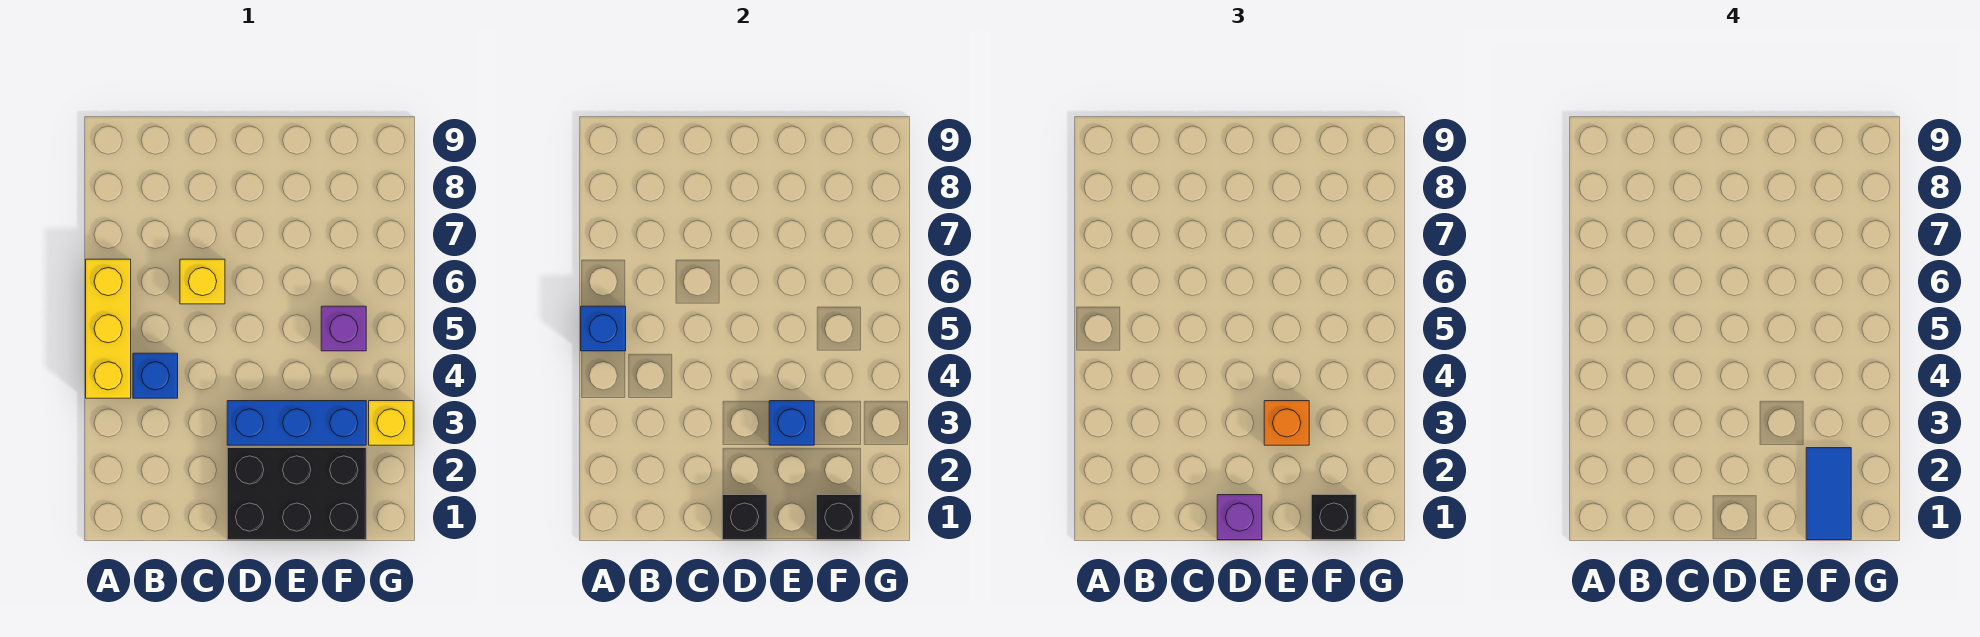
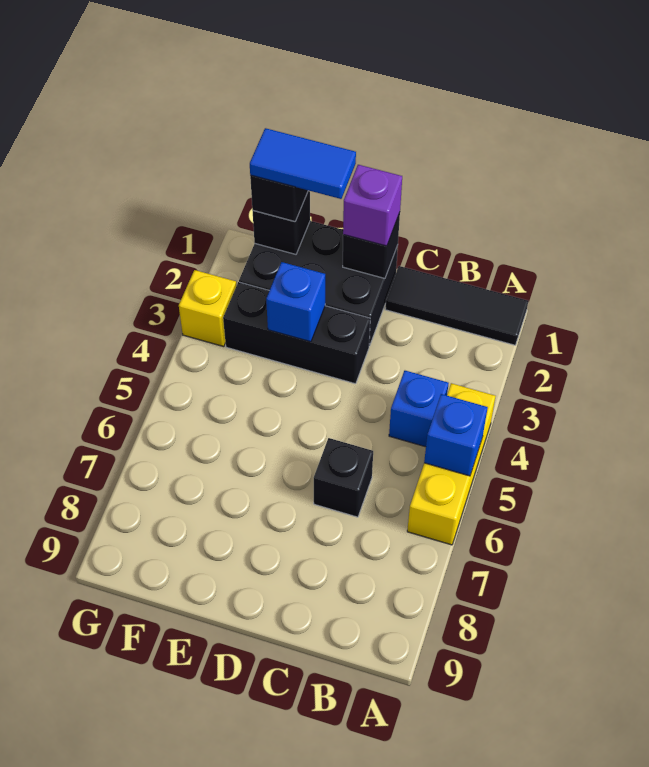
none -> black 1x3 tile [385,266,528,345]
yellow 1x1 brick [180,259,225,304] -> black 1x1 brick [314,438,373,517]
blue 1x3 brick [227,401,366,445] -> black 1x3 brick [223,282,370,384]
orange 1x1 brick [1264,401,1309,445] -> none
blue 1x2 tile [1806,448,1851,540] -> blue 1x2 tile turned to [250,128,356,199]
purple 1x1 brick [321,306,366,351] -> none

